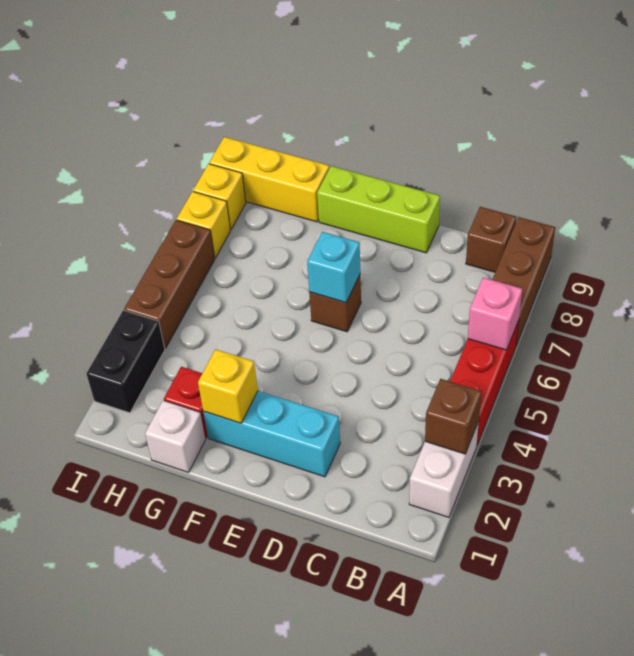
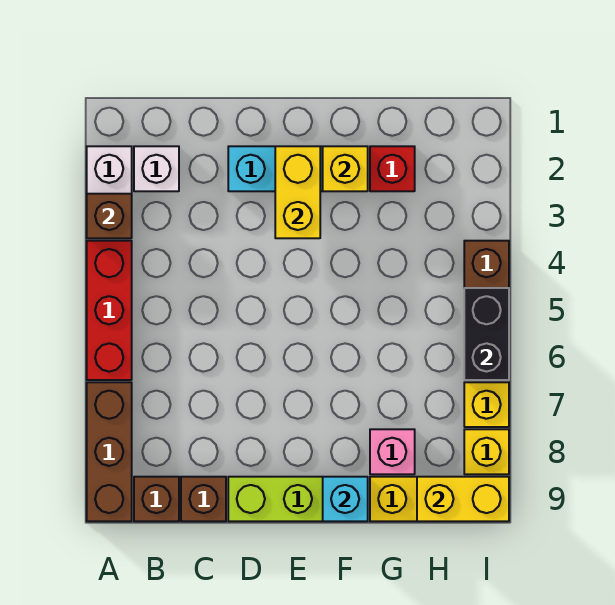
pink 1x1 brick [468,278,522,350] -> pink 1x1 brick moved to [370,429,415,474]
none -> yellow 1x2 brick [275,146,320,238]
brown 1x1 brick [309,275,361,332] -> brown 1x1 brick moved to [181,477,226,521]
cyan 1x1 brick [307,232,360,303] -> cyan 1x1 brick moved to [323,477,368,521]
white 1x1 brick [145,400,206,472] -> white 1x1 brick moved to [134,146,179,191]
none -> yellow 1x2 brick [417,477,509,521]
black 1x2 brick [87,310,165,413] -> black 1x2 brick moved to [464,288,509,380]

